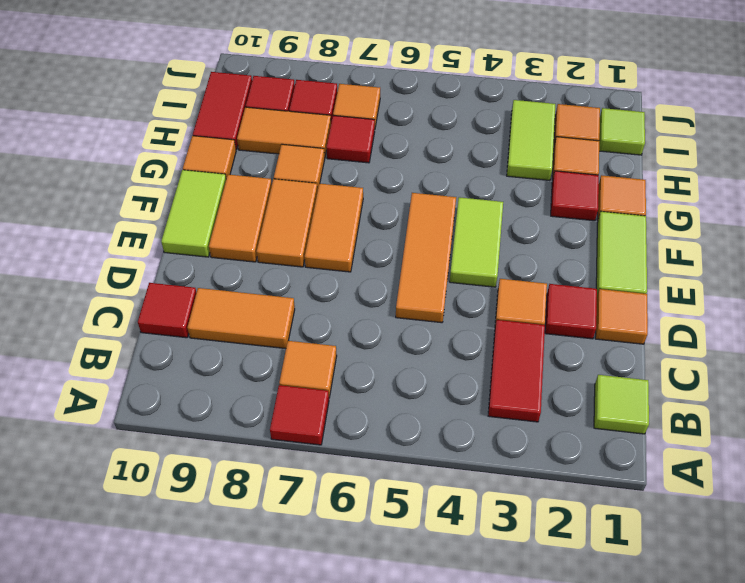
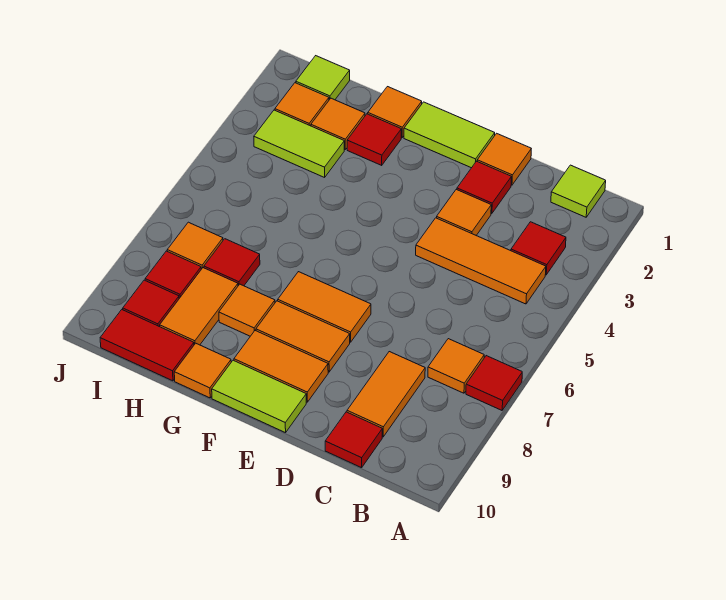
red 1x2 tile [488,320,545,422] -> red 1x1 tile [511,222,566,275]
orange 1x3 tile [396,193,456,323] -> orange 1x3 tile moved to [416,218,546,304]
lime 1x2 tile [450,197,503,287] -> none

